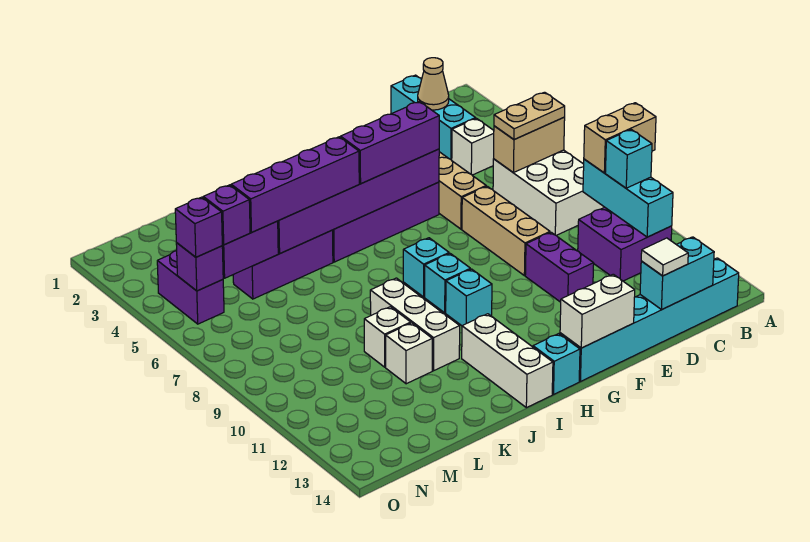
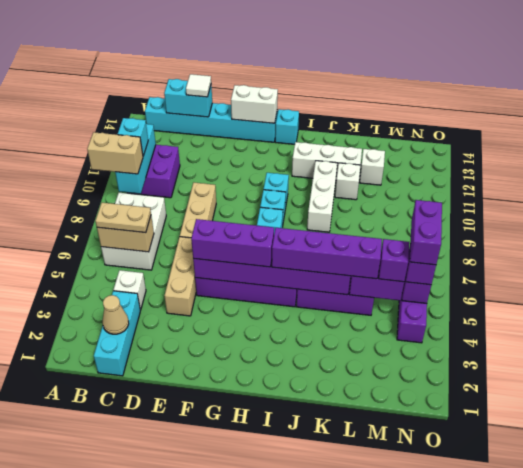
purple 1x2 brick [525,232,594,302] -> purple 1x2 brick moved to [410,200,442,265]
white 1x3 brick [462,314,553,408] -> white 1x3 brick turned to [292,142,362,180]
white 1x1 brick [364,307,411,367] -> white 1x1 brick moved to [360,149,385,185]

